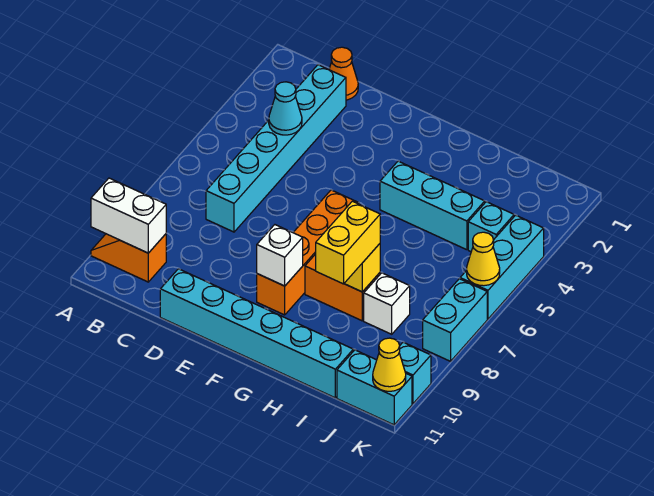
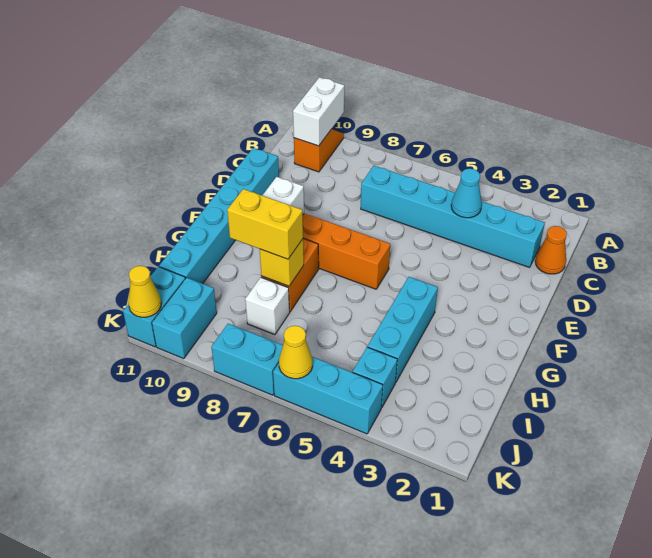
cyan 1x1 brick [399,342,431,404] -> cyan 1x2 brick [152,278,217,359]

